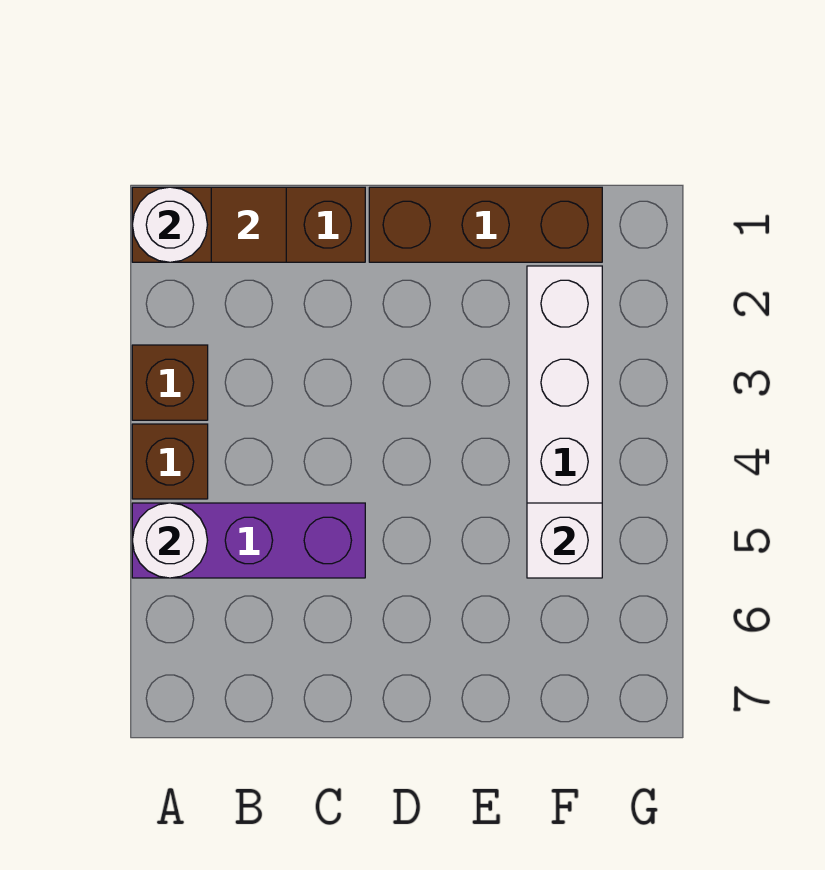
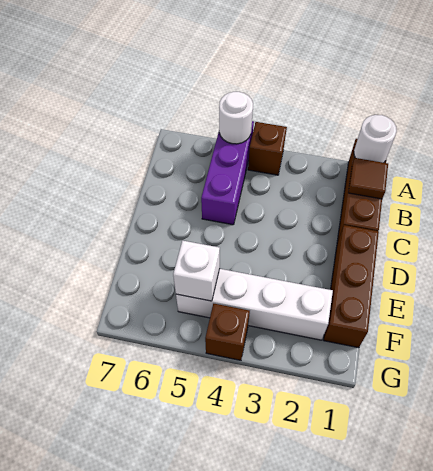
brown 1x1 brick [132,345,208,420] -> brown 1x1 brick moved to [205,304,250,360]

